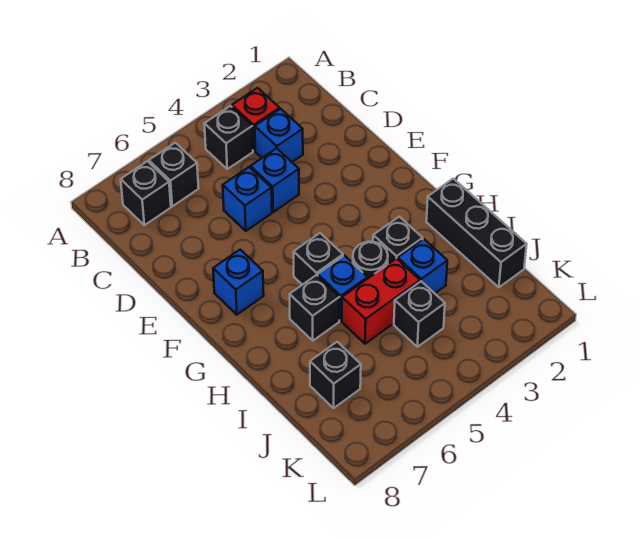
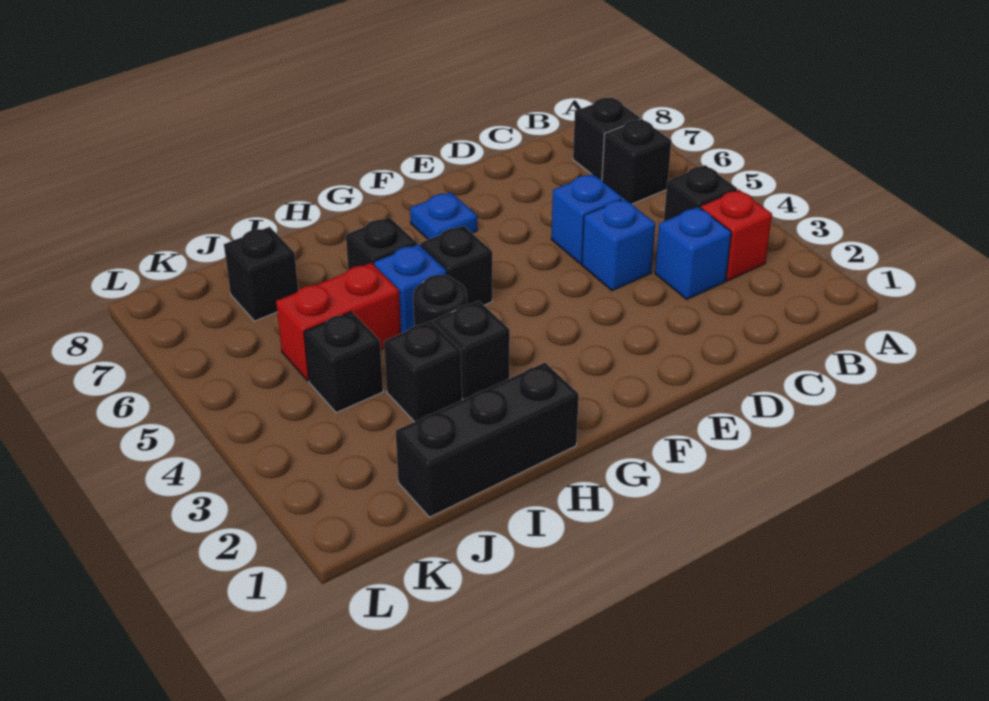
blue 1x1 brick [213,250,264,315] -> blue 1x1 plate [410,192,477,240]
blue 1x1 brick [398,239,447,293] -> black 1x1 brick [384,321,462,422]
red 1x2 brick [342,258,420,344] -> red 1x2 brick turned to [276,263,401,381]

